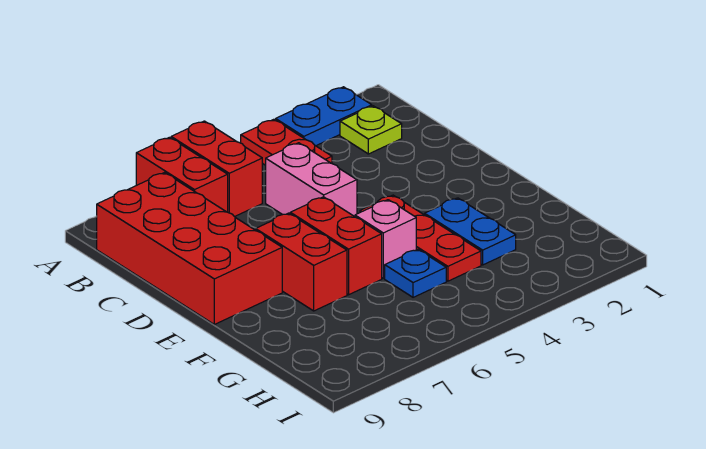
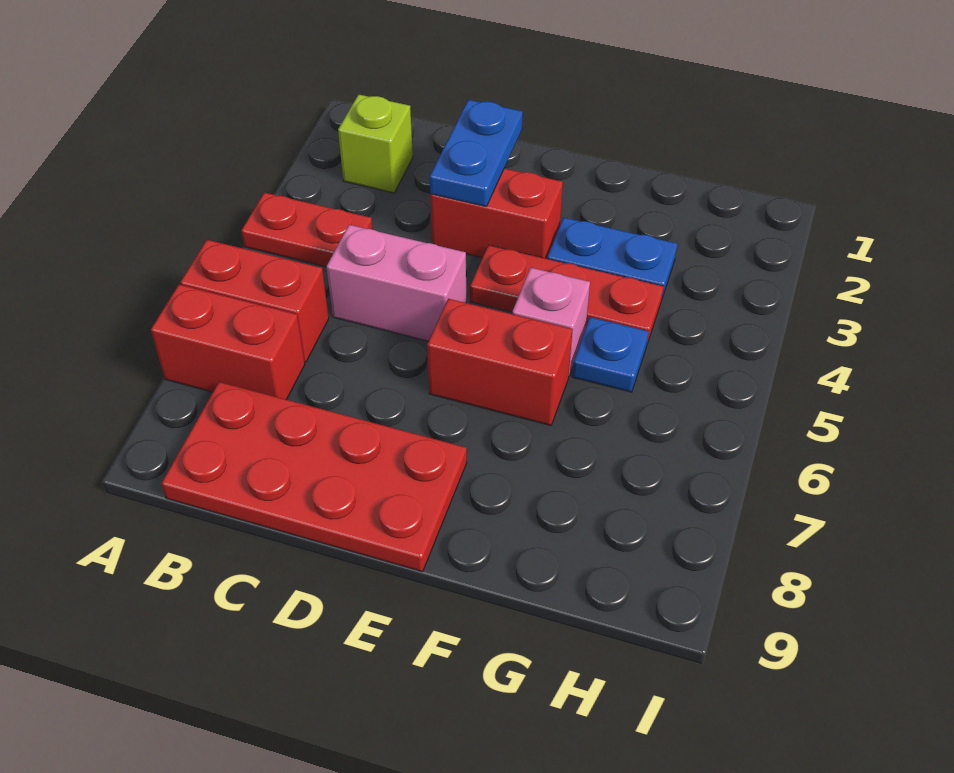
blue 1x2 plate [276,87,372,146] -> blue 1x2 plate moved to [430,100,523,206]
lime 1x1 plate [340,106,402,154] -> lime 1x1 brick [338,94,413,193]
red 2x4 brick [97,173,282,324] -> red 2x4 plate [161,382,467,572]
red 1x2 brick [256,213,347,311] -> red 1x2 brick moved to [430,169,563,259]

